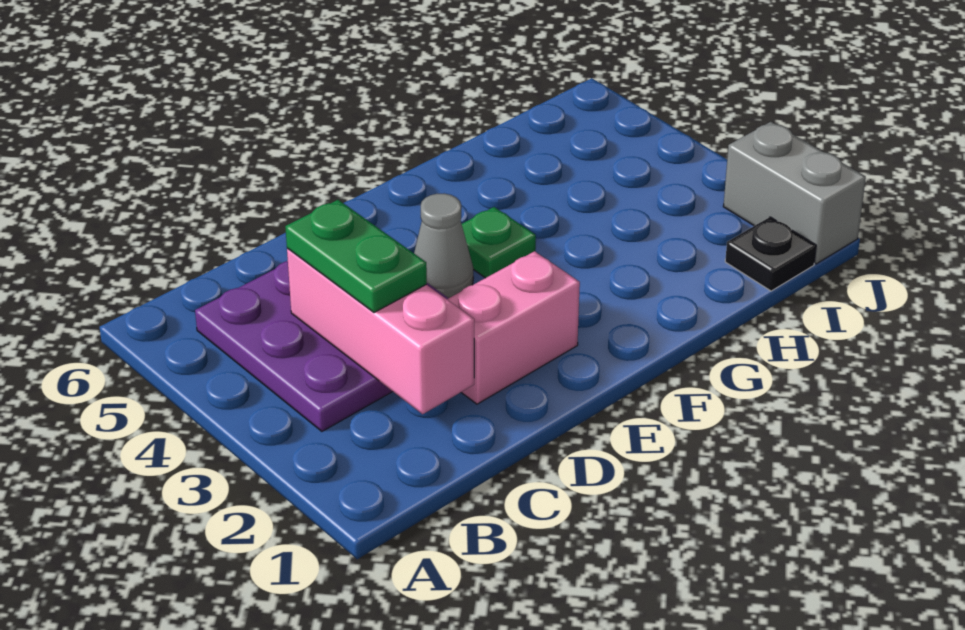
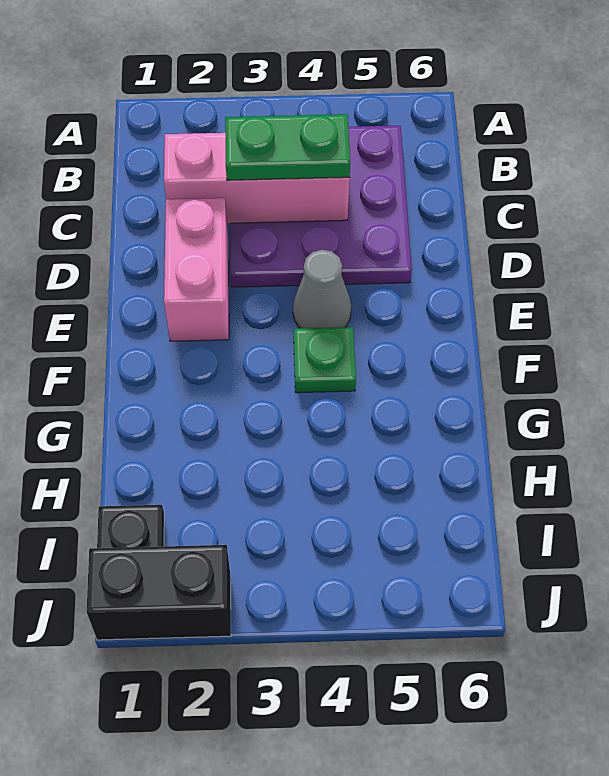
grey 1x2 brick [723,122,866,264] -> black 1x2 brick [87,545,231,640]

